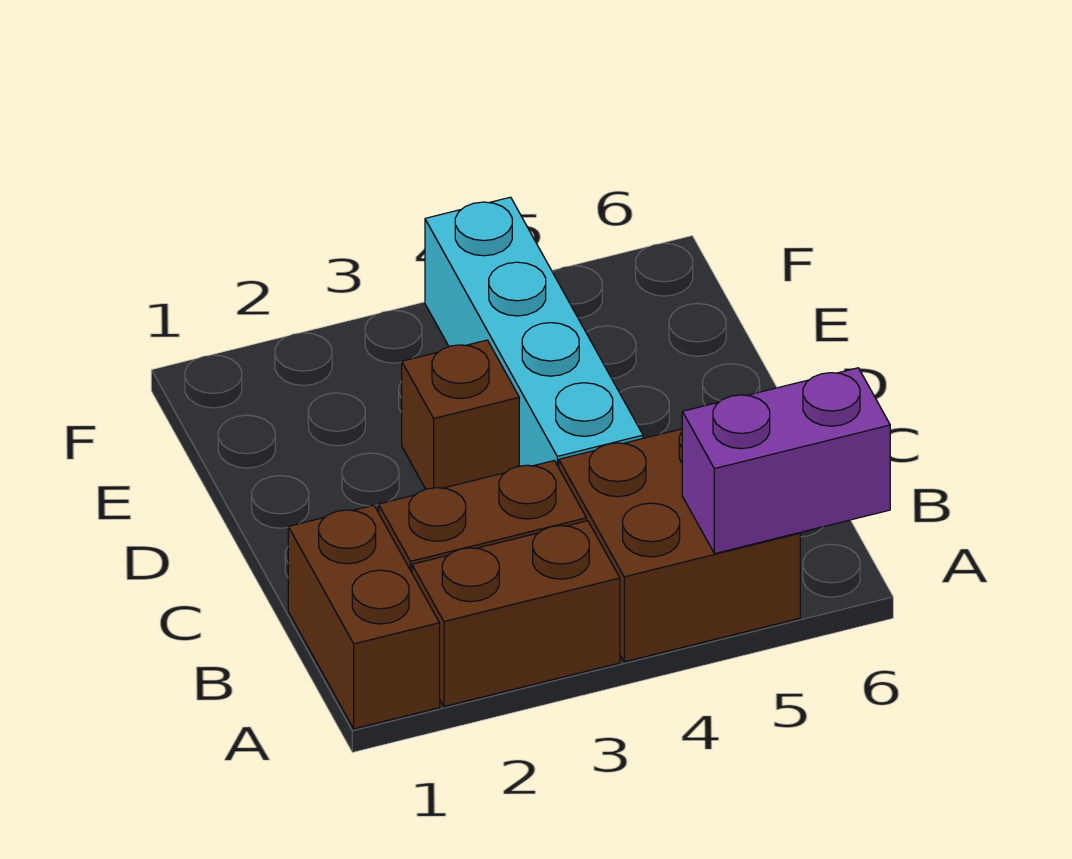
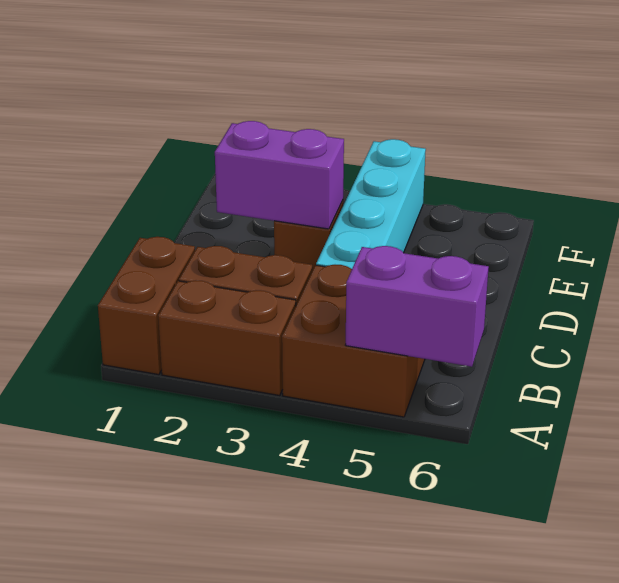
none -> purple 1x2 brick [215,121,344,229]

